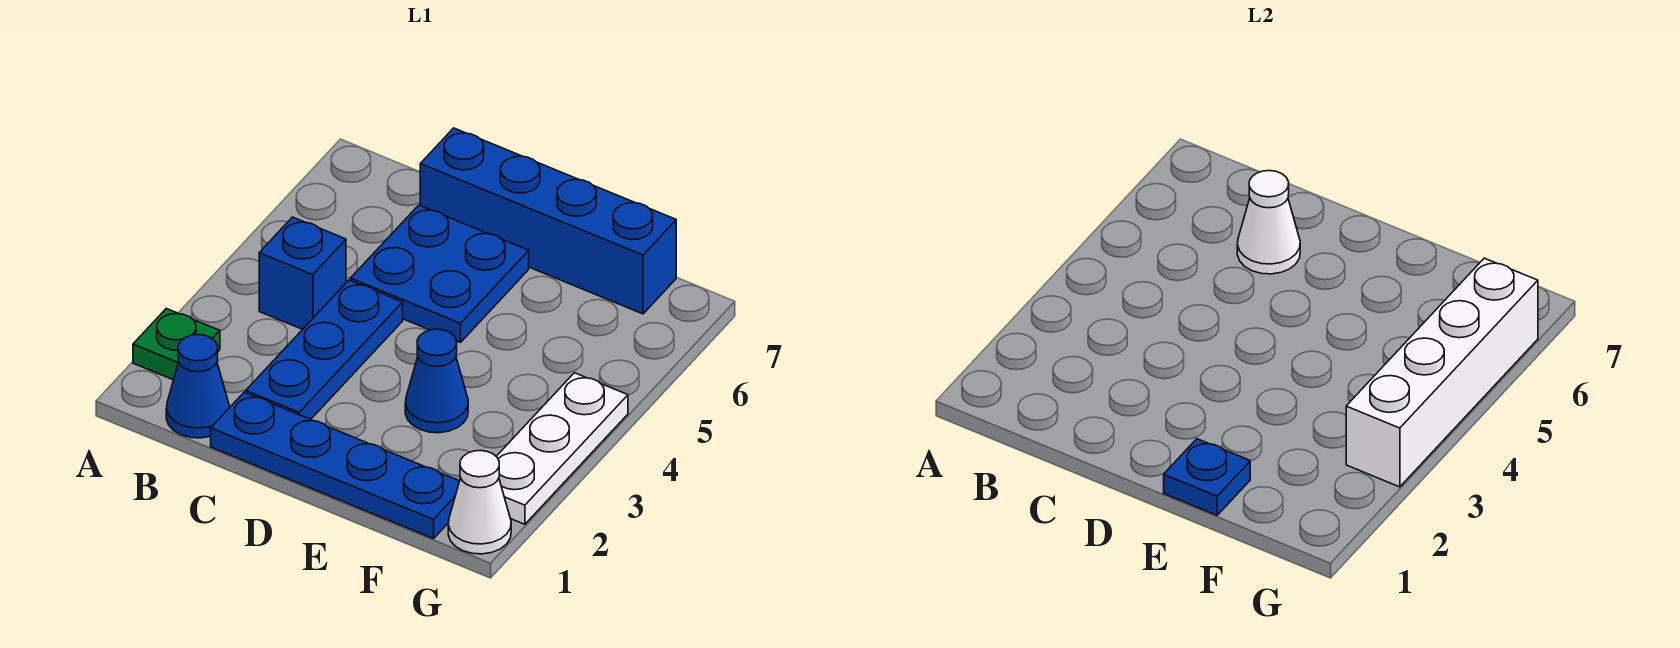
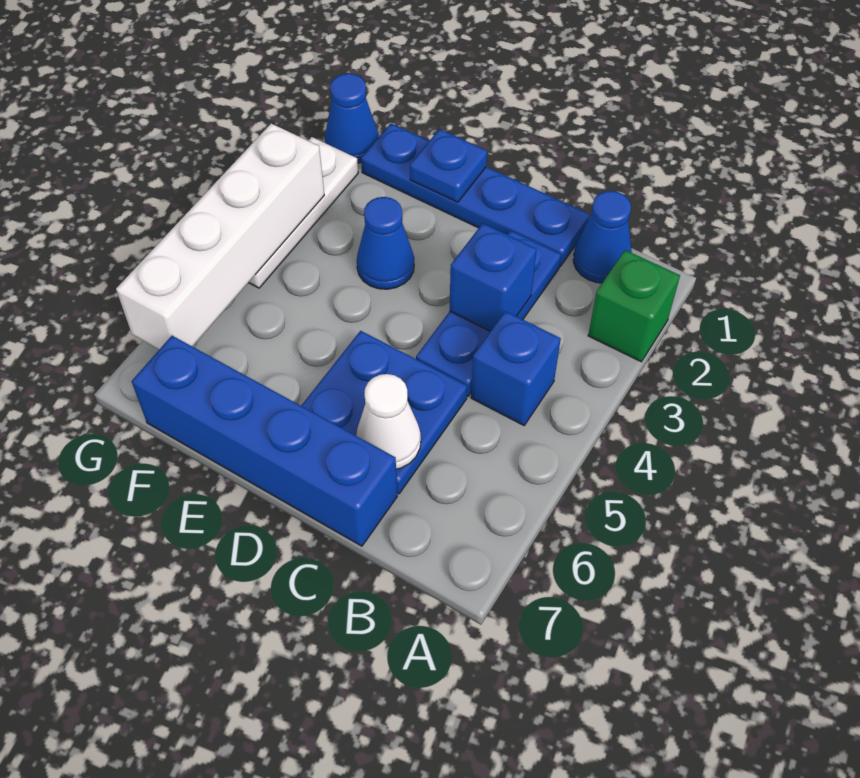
green 1x1 plate [133,309,220,380] -> green 1x1 brick [588,250,680,362]
none -> blue 1x1 brick [450,223,537,331]
white 1x1 cone [448,451,511,554] -> blue 1x1 cone [325,73,379,163]

